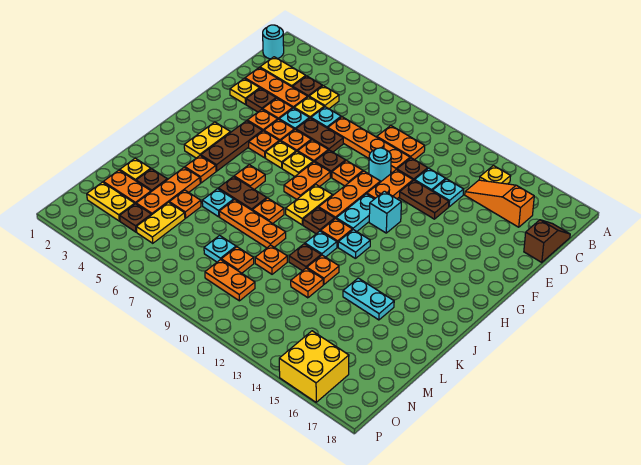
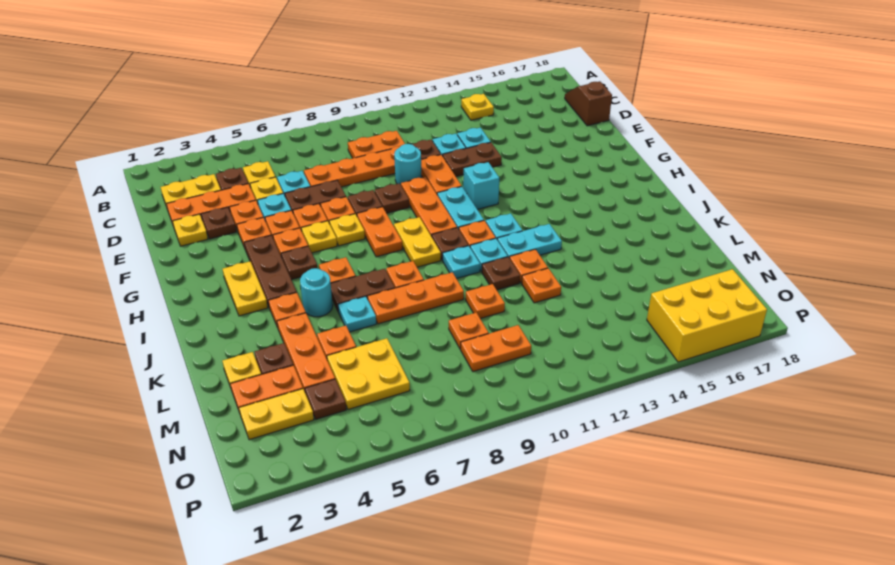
cyan 1x1 round brick [263,25,284,59] -> cyan 1x1 round brick moved to [300,268,333,317]
orange 1x3 slope [465,180,534,227] -> none
orange 1x1 plate [332,161,363,186] -> brown 1x1 plate [375,183,409,213]
none -> brown 1x1 plate [281,246,317,280]
cyan 1x2 plate [343,278,394,320] -> cyan 1x2 plate moved to [497,224,562,258]
yellow 1x2 plate [136,202,185,243] -> yellow 2x2 plate [327,338,410,410]
cyan 1x1 plate [204,236,236,262] -> cyan 1x1 plate moved to [443,246,480,279]
yellow 2x2 brick [279,331,349,402] -> yellow 2x3 brick [647,269,767,362]

